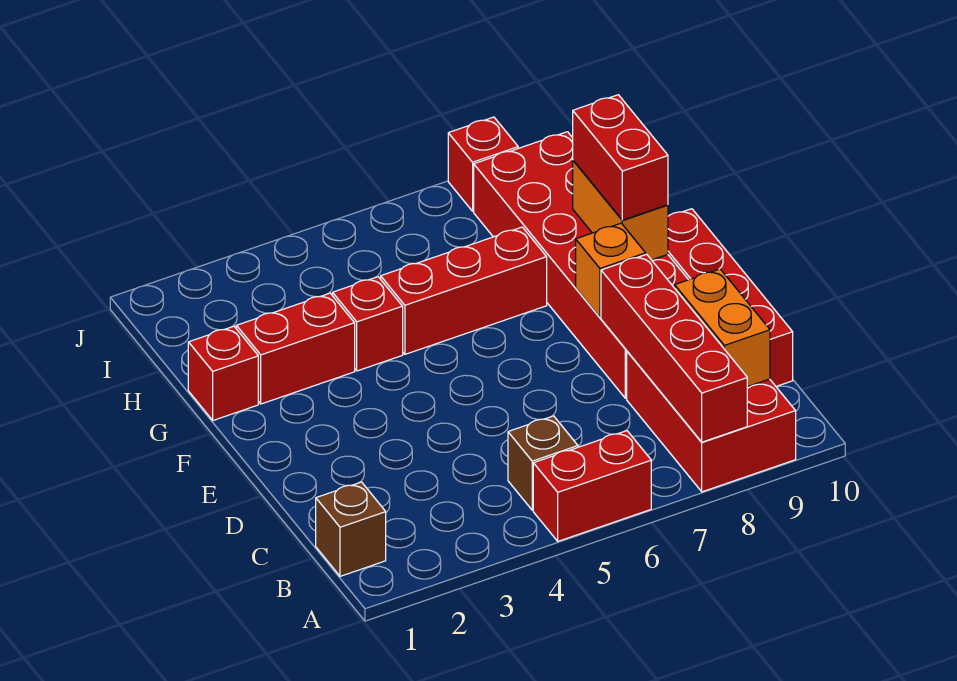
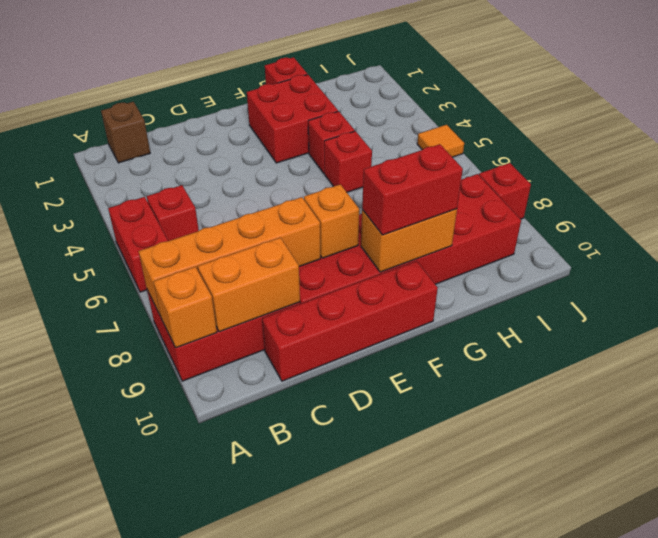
red 1x4 brick [601,254,747,442] -> orange 1x4 brick [138,197,320,315]
none -> orange 1x1 brick [153,267,217,348]
brown 1x1 brick [508,416,578,510] -> red 1x1 brick [147,185,199,241]
red 1x2 brick [236,293,355,404] -> red 2x2 brick [247,74,338,163]
red 1x3 brick [381,227,547,354] -> red 1x1 brick [324,131,372,192]
none -> orange 1x1 tile [417,125,464,157]

